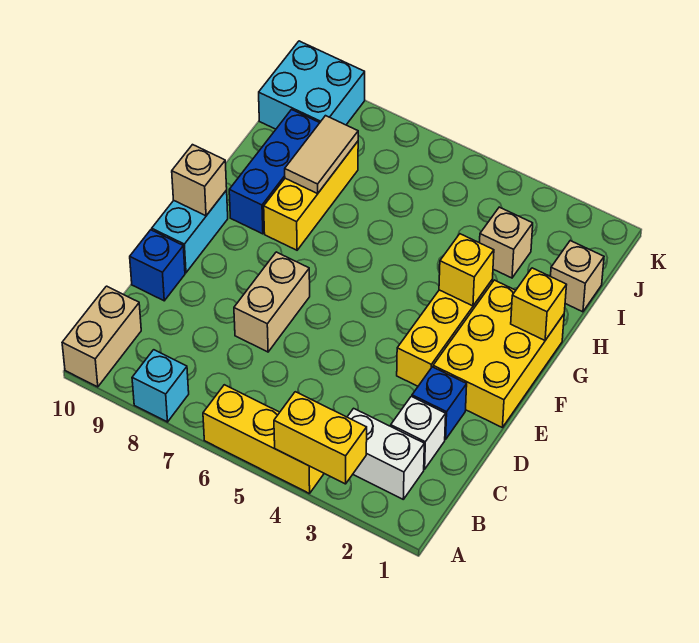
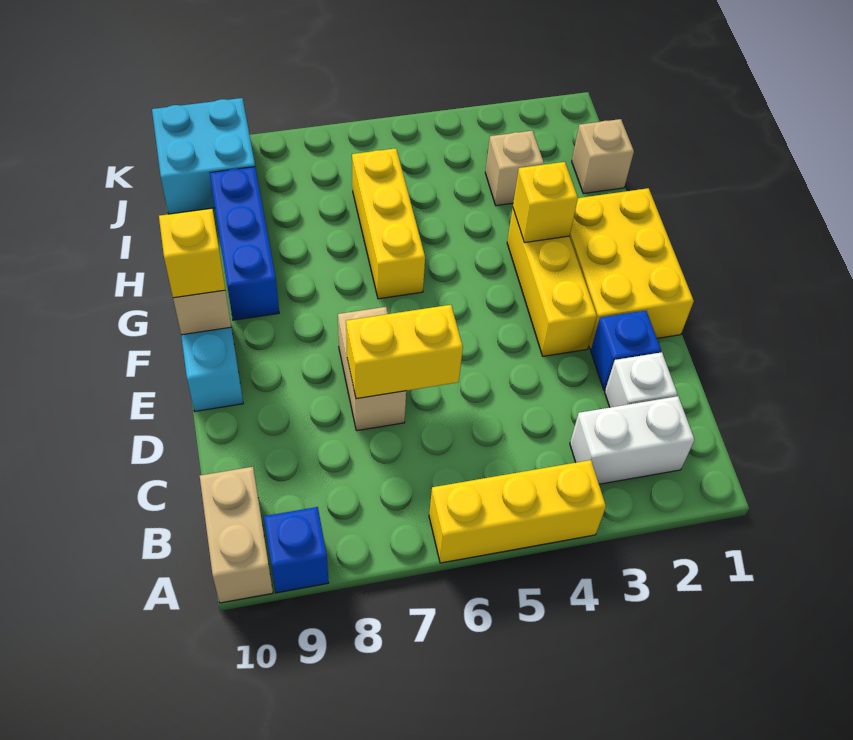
yellow 1x2 brick [274,392,367,484] -> yellow 1x2 brick moved to [346,305,463,399]
cyan 1x1 brick [132,350,189,422] -> none
blue 1x1 brick [130,230,185,301] -> blue 1x1 brick moved to [264,507,329,593]
yellow 1x1 brick [511,268,566,340] -> yellow 1x1 brick moved to [159,208,225,298]
yellow 1x3 brick [264,141,358,250] -> yellow 1x3 brick moved to [352,148,425,299]
tan 1x2 tile [285,116,358,193] -> none

